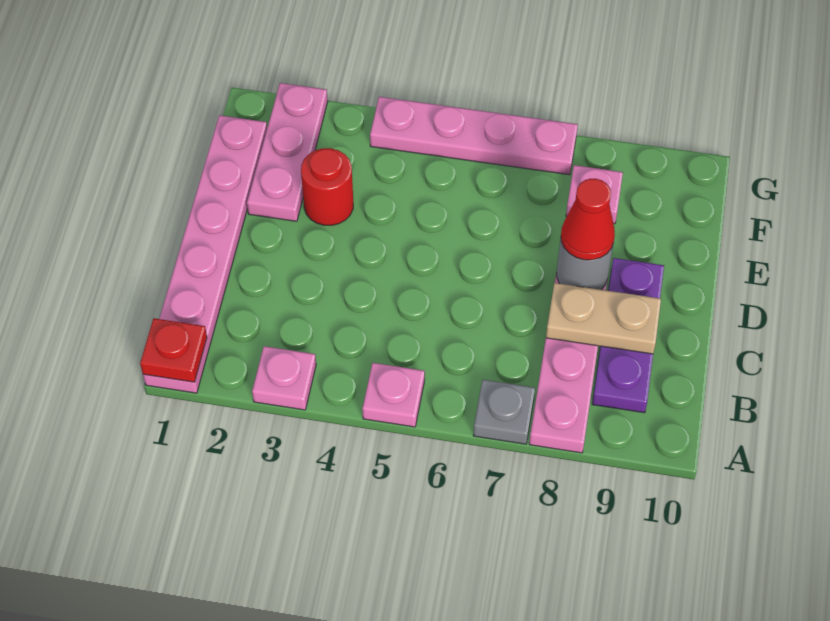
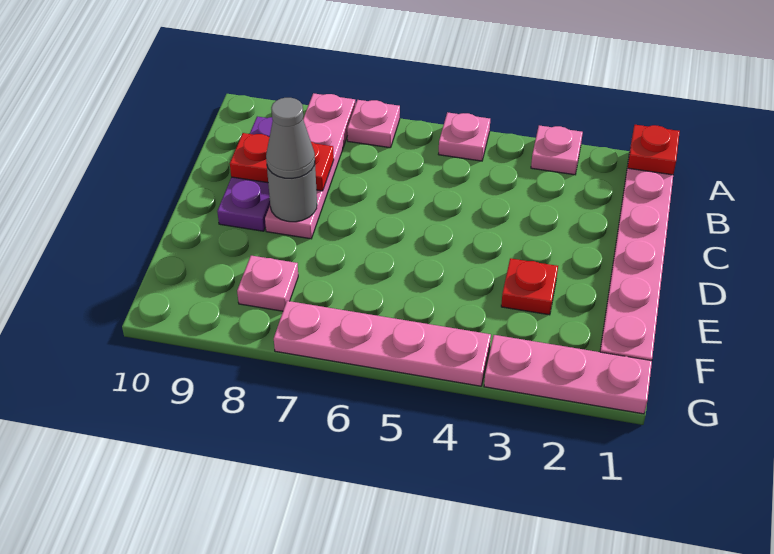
grey 1x1 plate [473,380,535,444] -> pink 1x1 plate [347,100,400,148]
tan 1x2 plate [546,283,661,354] -> red 1x2 plate [230,133,334,191]
red 1x1 cone [561,179,615,260] -> grey 1x1 cone [266,98,315,178]
pink 1x3 plate [247,83,328,221] -> pink 1x3 plate turned to [484,335,652,414]
red 1x1 round brick [301,148,353,225] -> red 1x1 plate [501,258,558,315]

